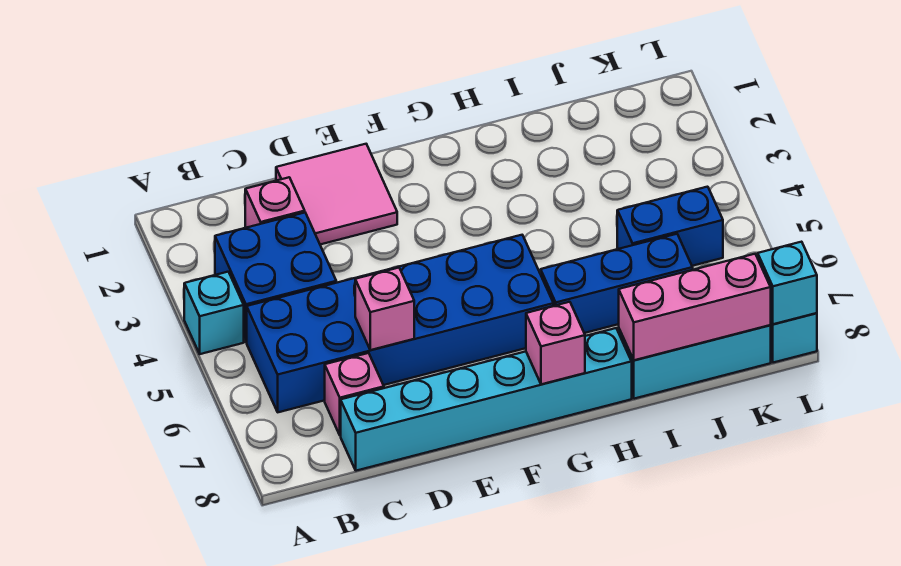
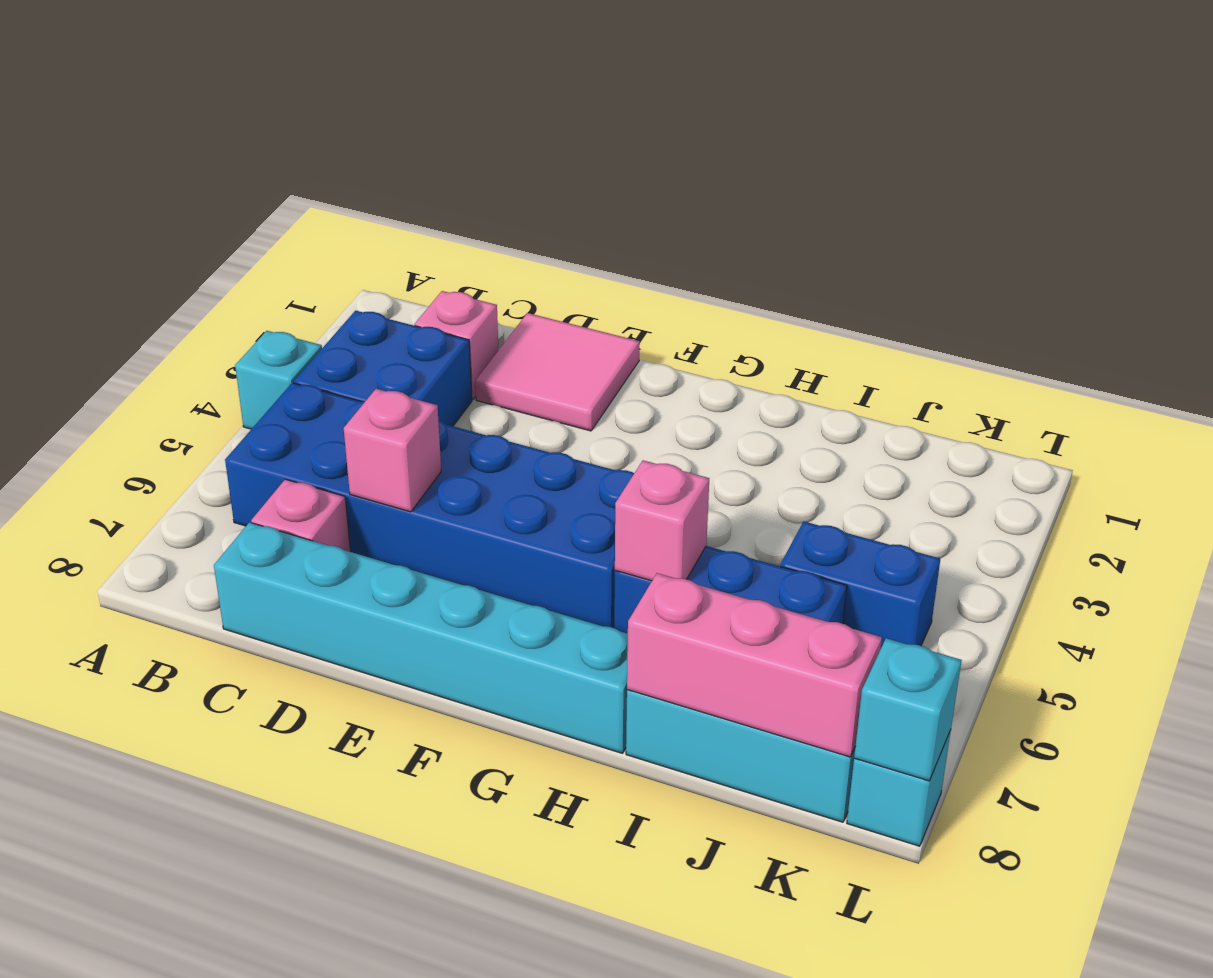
pink 1x1 brick [526,302,585,384] -> pink 1x1 brick moved to [615,460,709,581]

